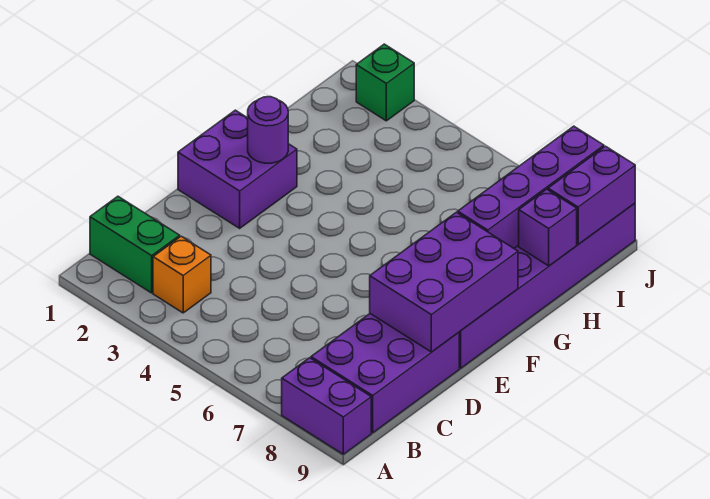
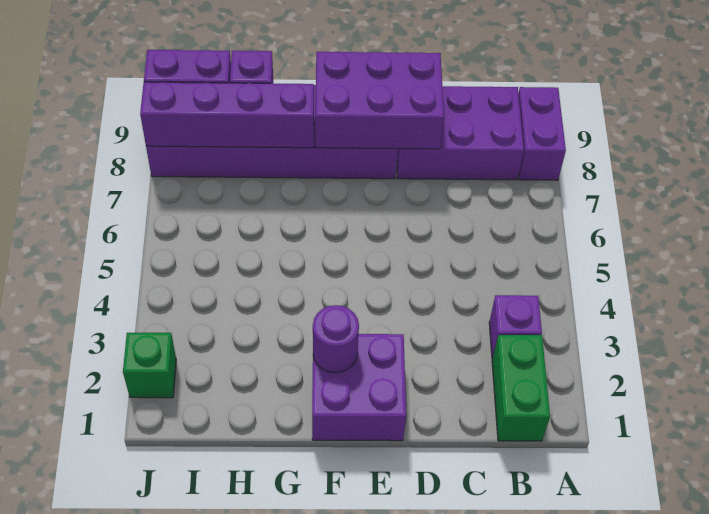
orange 1x1 brick [153,236,211,313] -> purple 1x1 brick [489,295,542,359]

